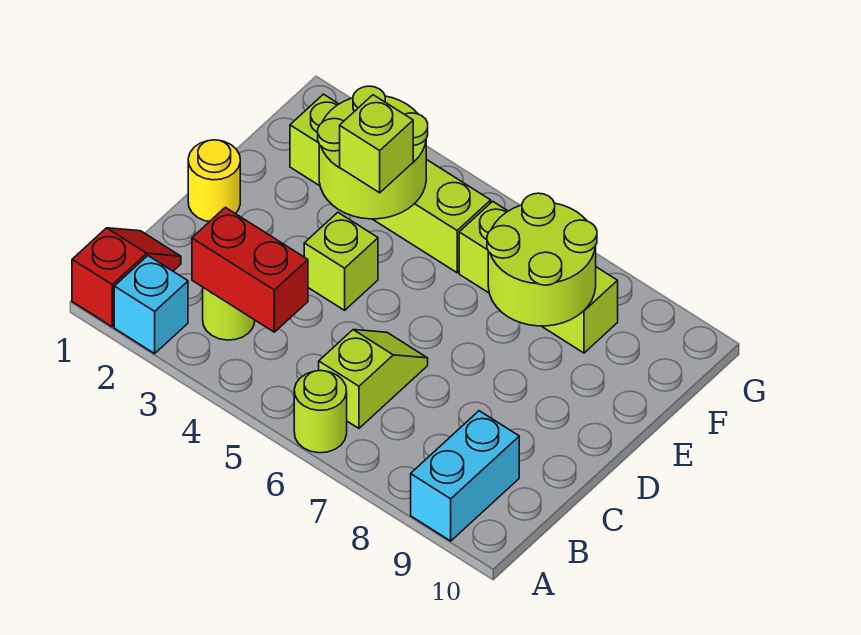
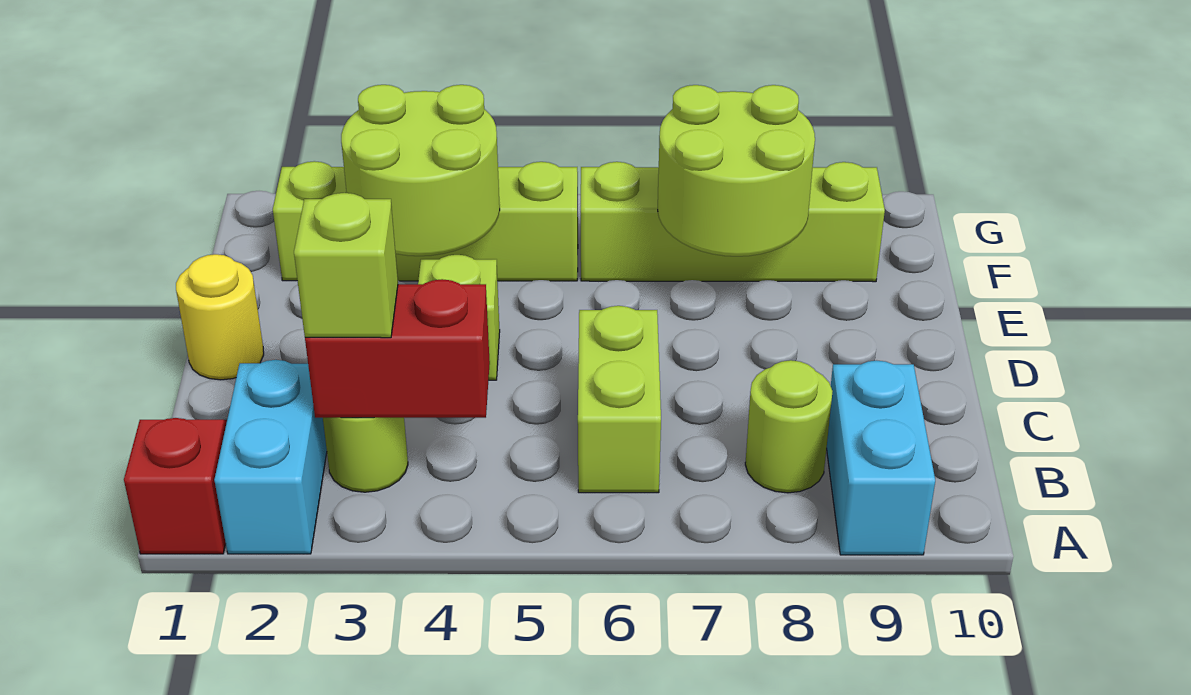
cyan 1x1 brick [114,256,188,354] -> cyan 1x2 brick [214,360,327,554]
lime 1x1 round brick [294,371,347,453] -> lime 1x1 round brick moved to [745,360,833,493]
lime 1x2 slope [319,330,428,428] -> lime 1x2 brick [578,306,661,493]
lime 1x1 brick [340,95,413,193] -> lime 1x1 brick moved to [294,193,398,338]
lime 1x3 brick [459,201,618,353] -> lime 1x4 brick [581,162,885,282]

